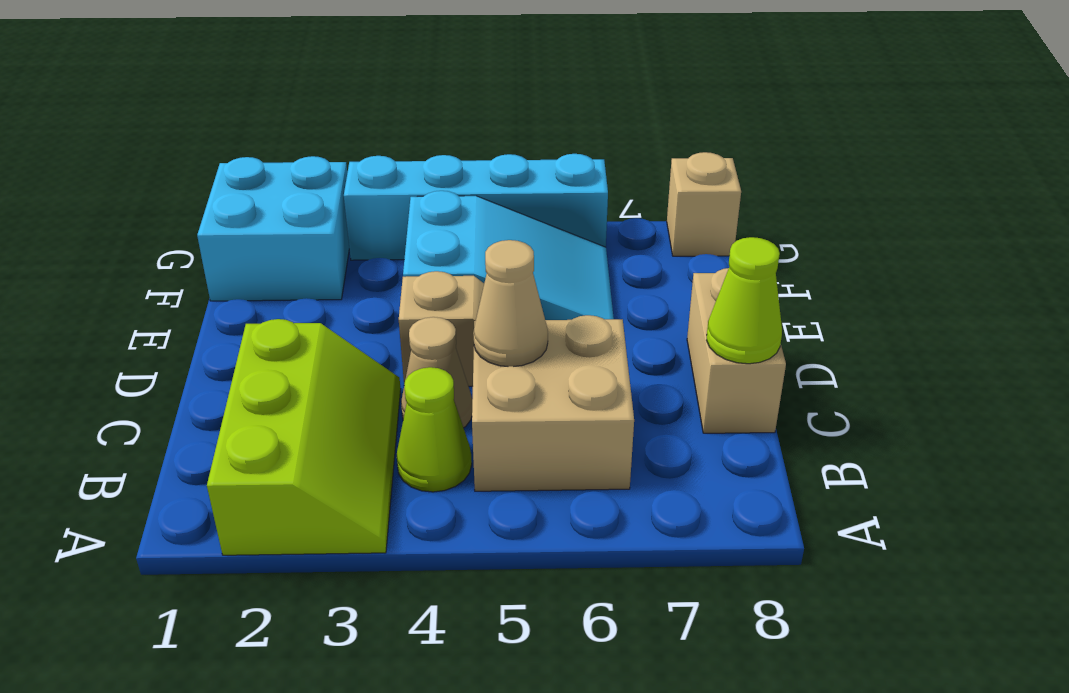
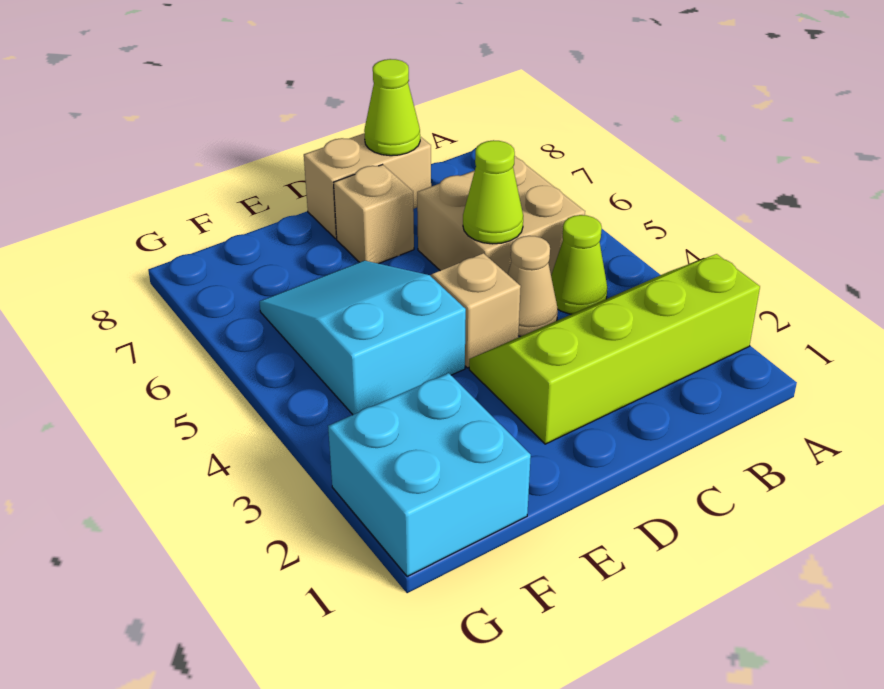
lime 2x3 slope [207,319,401,555] -> lime 2x4 slope [469,254,760,444]
tan 1x1 cone [473,240,548,367] -> lime 1x1 cone [463,140,523,244]
cyan 1x4 brick [344,154,608,260] -> none
tan 1x1 brick [667,152,741,256] -> tan 1x1 brick moved to [333,165,414,264]

